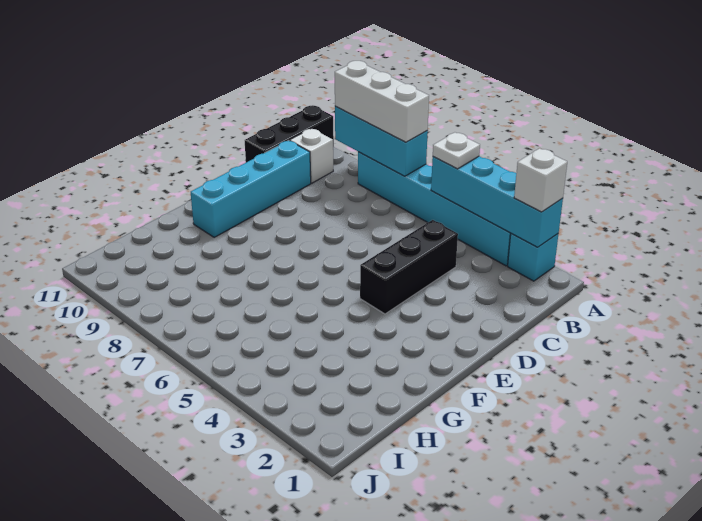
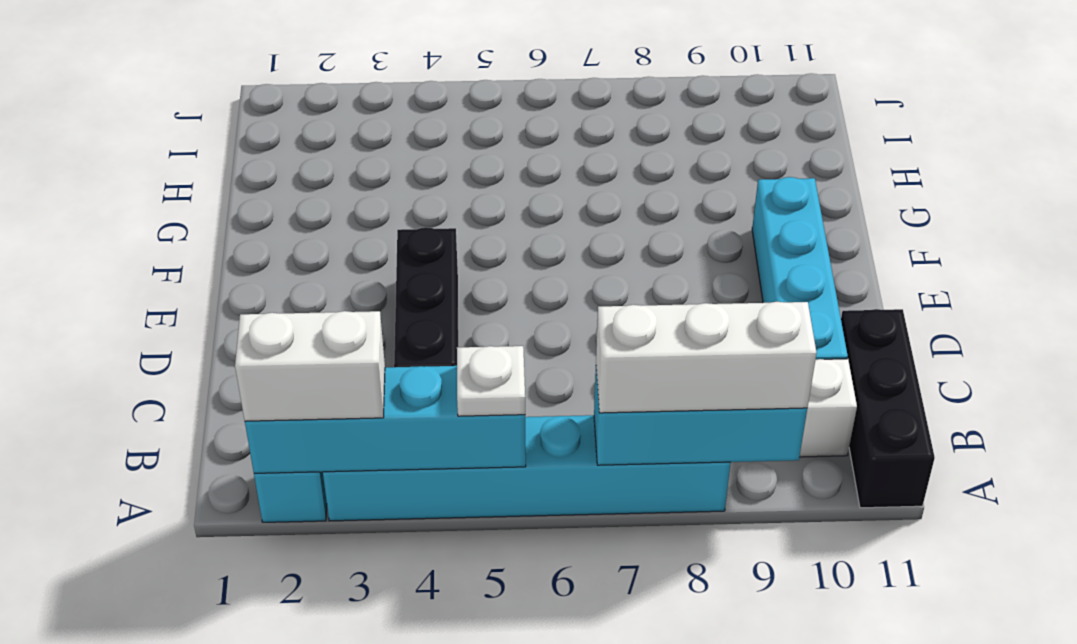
white 1x1 brick [514,148,567,212] -> white 1x2 brick [235,311,385,421]

